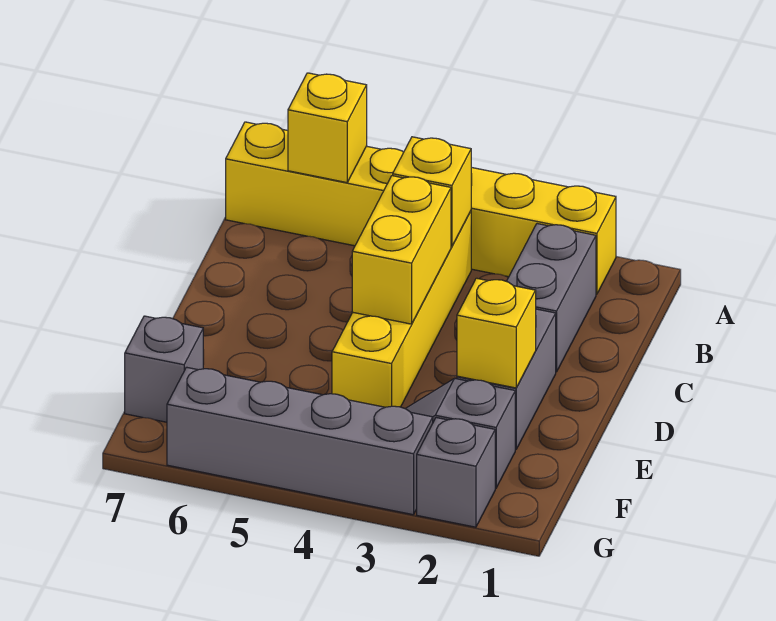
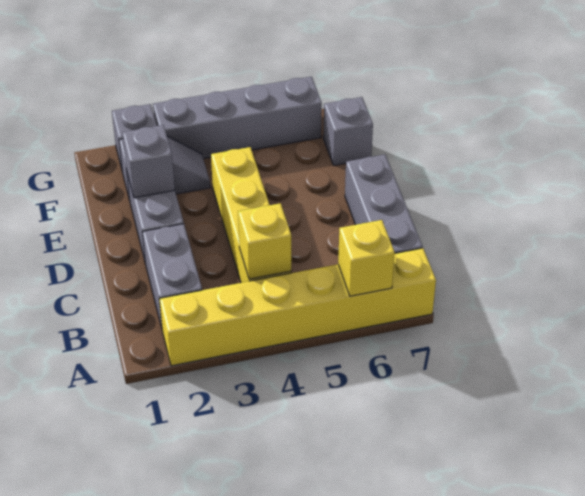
none -> grey 1x3 brick [345,155,422,253]
yellow 1x2 brick [352,176,451,324] -> none
yellow 1x1 brick [457,278,536,388] -> grey 1x1 brick [122,125,175,198]

